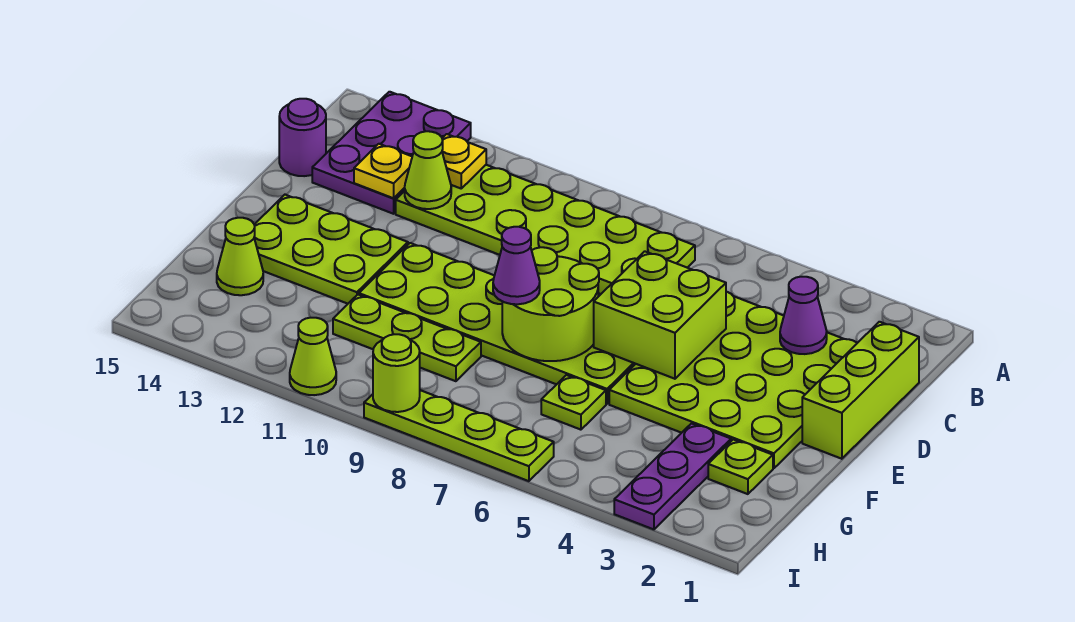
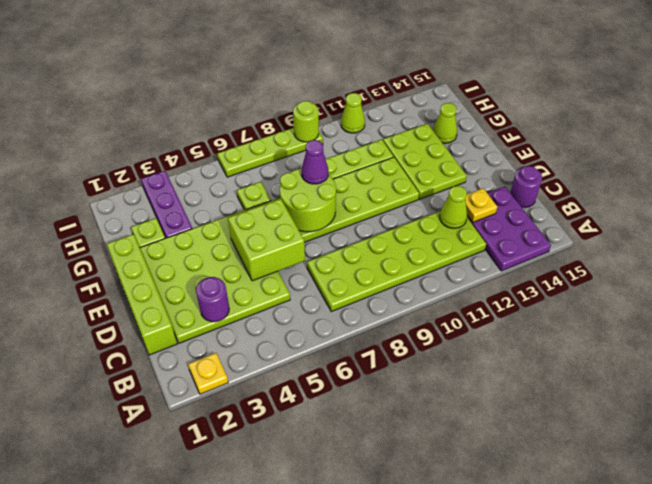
yellow 1x1 plate [442,134,486,188] -> yellow 1x1 plate moved to [188,353,228,394]
lime 1x3 brick [802,322,919,459] -> lime 1x4 brick [107,234,177,355]
purple 1x1 cone [780,277,827,354] -> purple 1x1 round brick [196,277,229,322]
lime 2x3 plate [254,195,408,304] -> lime 2x3 plate turned to [383,124,467,199]

